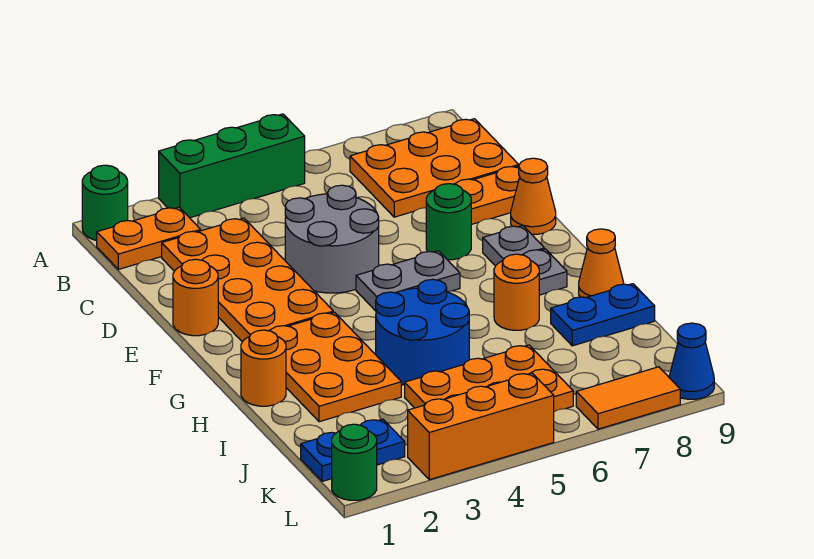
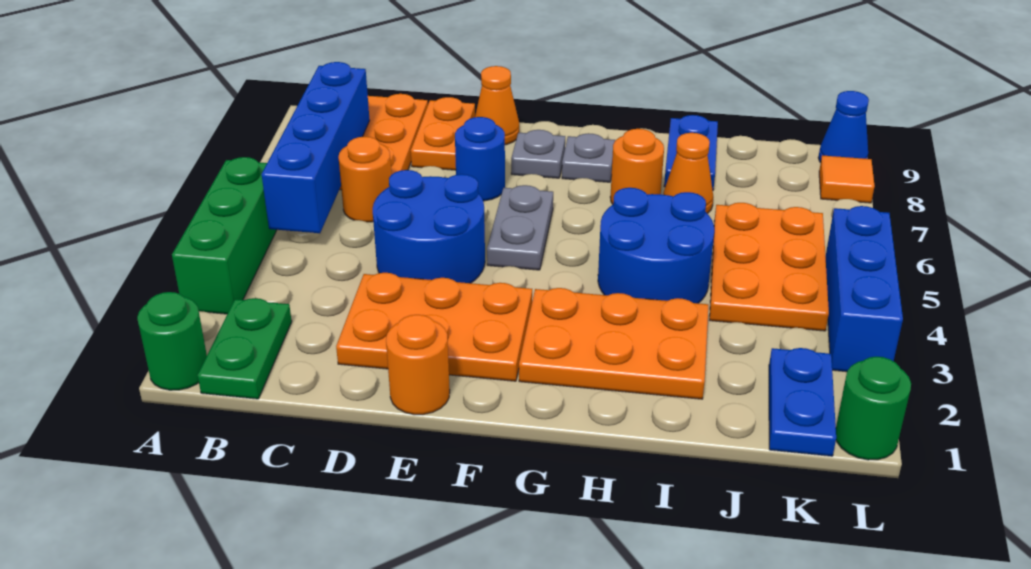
orange 1x2 plate [97,207,201,269] -> green 1x2 plate [198,298,292,399]
none -> blue 1x4 brick [262,62,370,233]
orange 2x4 plate [162,218,333,342] -> orange 2x3 plate [336,273,532,381]
grey 2x2 round brick [285,185,379,293] -> blue 2x2 round brick [373,170,485,283]
green 1x1 round brick [426,184,471,260] -> blue 1x1 round brick [455,117,505,201]
orange 1x1 round brick [241,330,286,406] -> orange 1x1 round brick moved to [338,137,391,222]
orange 1x1 cone [579,229,624,298] -> orange 1x1 cone moved to [663,133,713,214]
orange 1x3 brick [408,373,554,480] -> blue 1x3 brick [825,206,903,372]
orange 1x2 tile [576,367,680,429] -> orange 1x1 tile [819,155,875,203]

